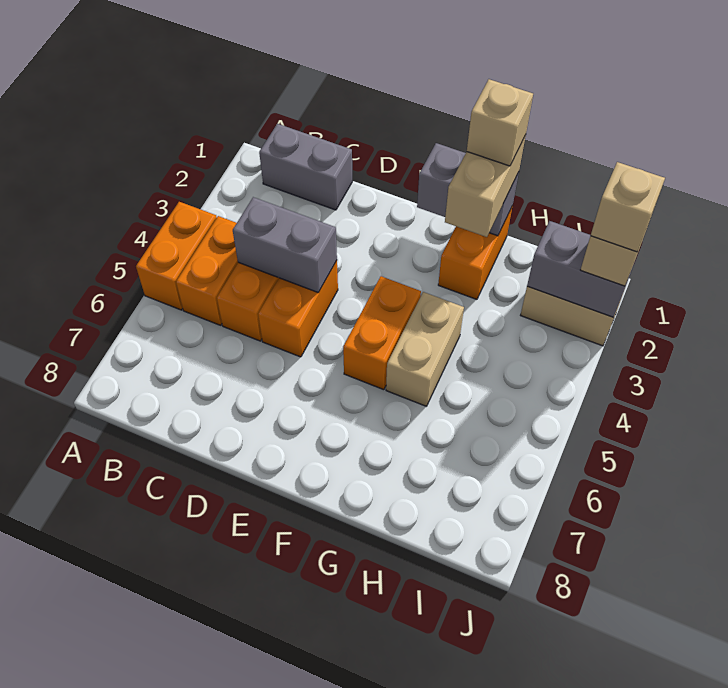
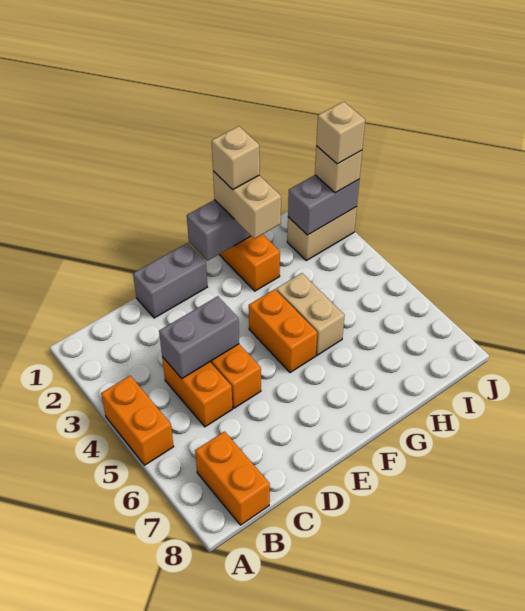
grey 1x2 brick [259,124,352,210] -> grey 1x2 brick moved to [133,243,207,318]
orange 1x2 brick [176,216,238,325] -> orange 1x2 brick moved to [195,432,270,525]

